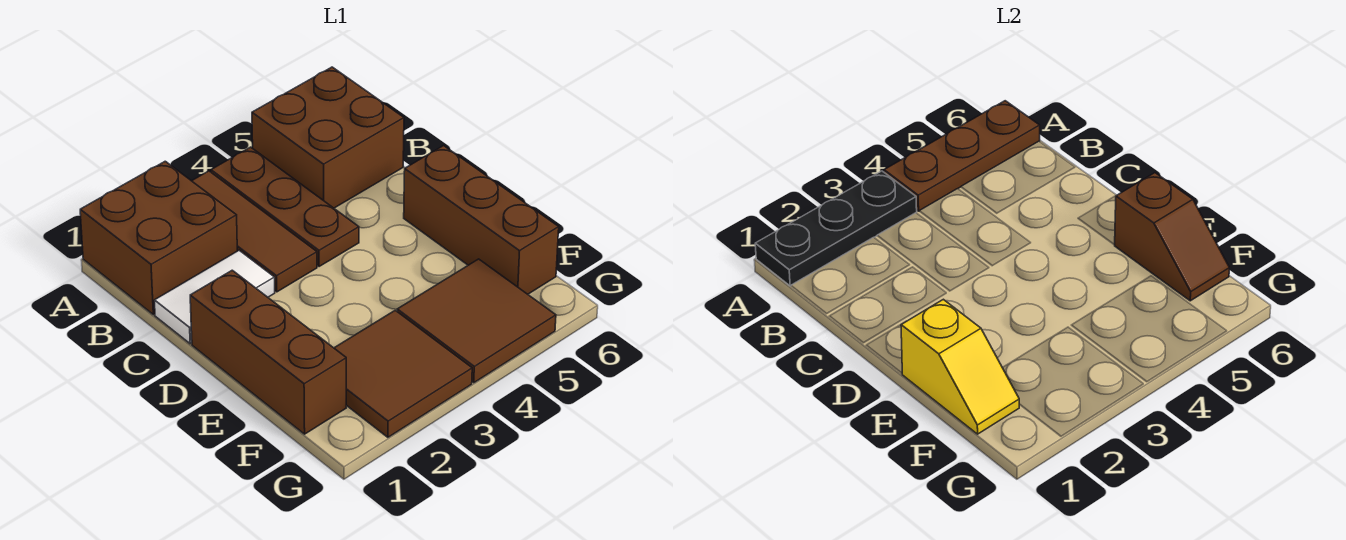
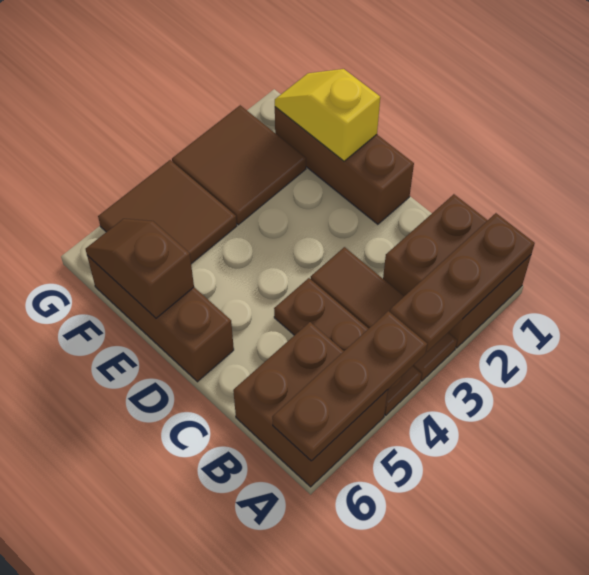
black 1x3 plate [755,171,917,286] -> brown 1x3 plate [390,213,535,352]
white 1x2 tile [154,250,275,344] -> none

